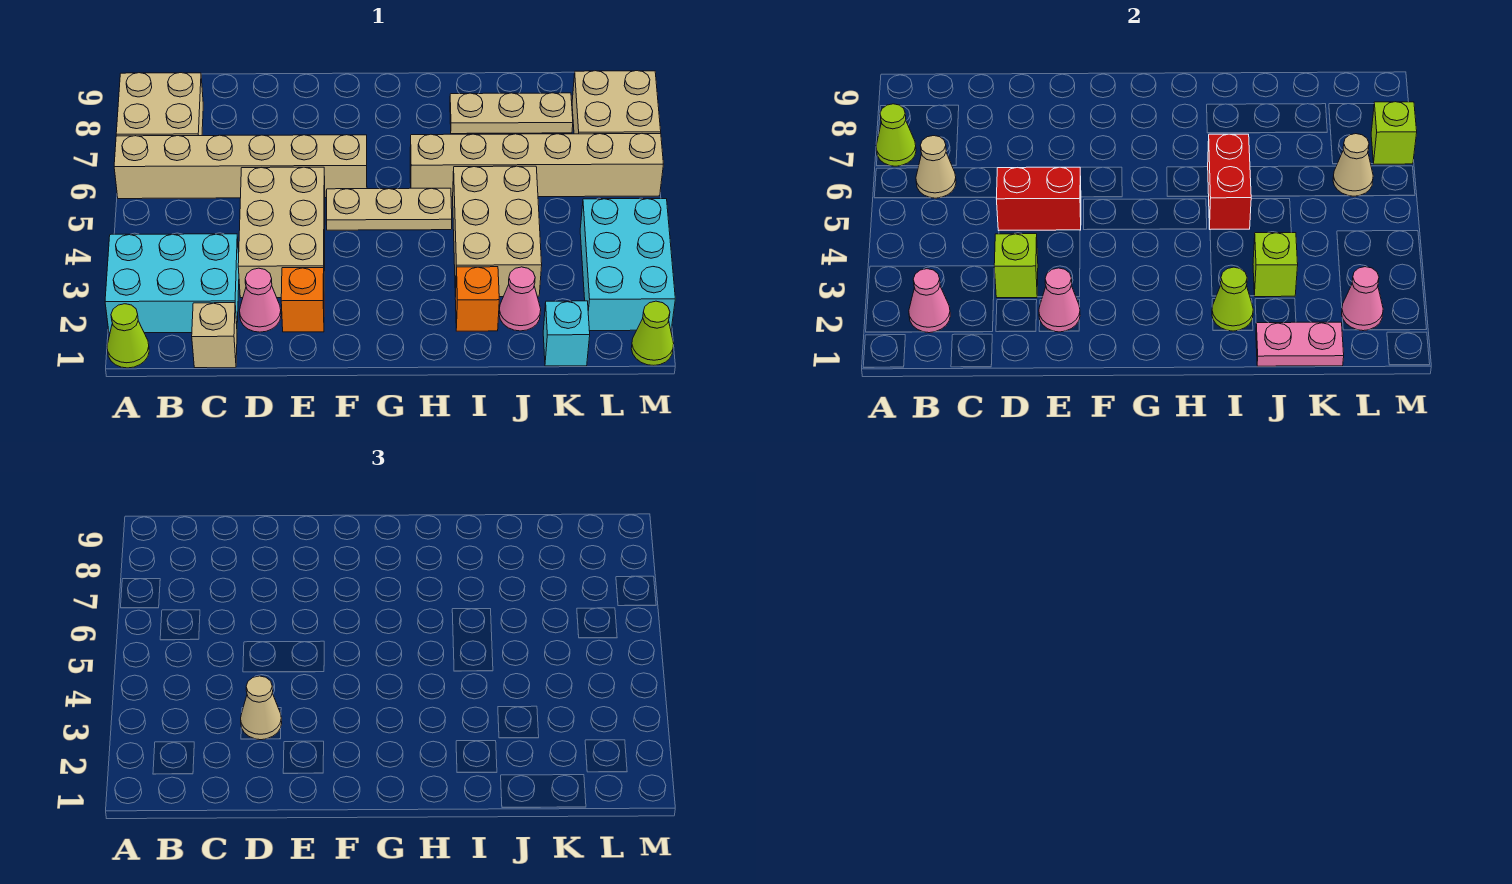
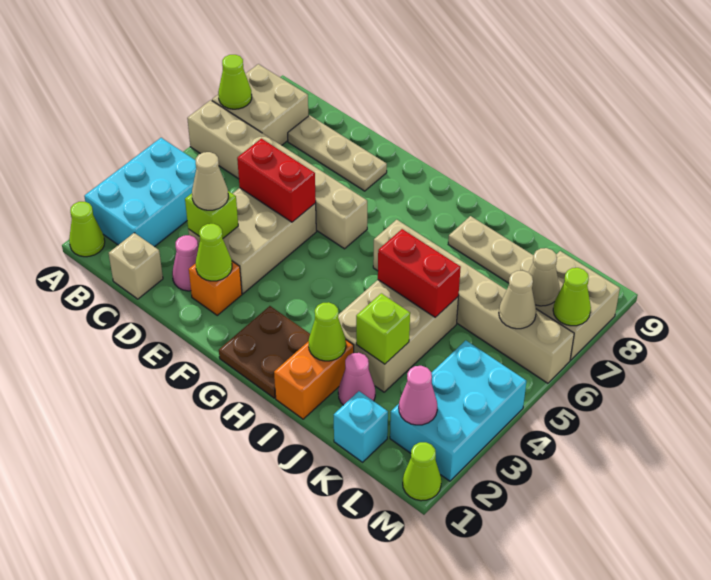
cyan 2x3 brick [105,234,239,333] -> cyan 2x3 brick turned to [84,138,196,247]
pink 1x1 cone [909,269,950,333] -> none
tan 1x1 cone [916,136,956,198] -> tan 1x1 cone moved to [528,248,560,306]
pink 1x1 cone [1039,268,1080,332] -> lime 1x1 cone [196,224,232,281]
tan 1x3 plate [327,188,452,230] -> tan 1x3 plate moved to [288,115,387,191]
none -> brown 2x2 plate [219,306,310,398]
orange 1x1 brick [455,267,499,331] -> orange 1x2 brick [274,340,354,419]
red 1x2 brick [1208,134,1251,229] -> red 1x2 brick turned to [378,229,461,317]
pink 1x2 plate [1256,322,1344,366] -> none
lime 1x1 brick [1371,102,1417,164] -> lime 1x1 cone [553,268,591,326]

